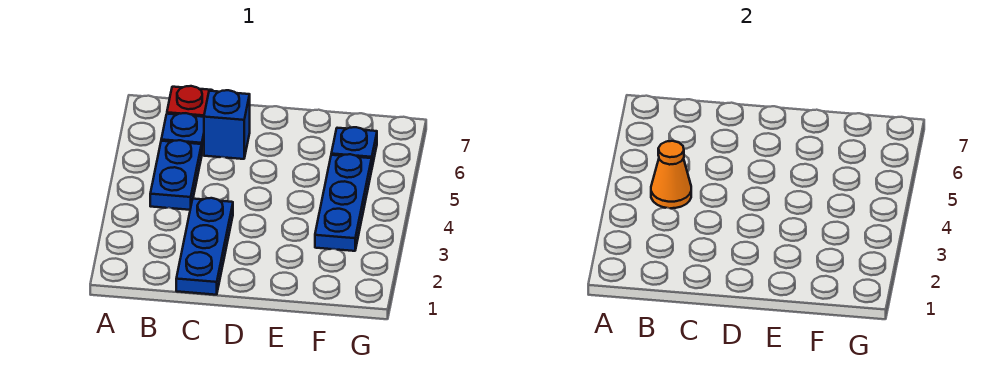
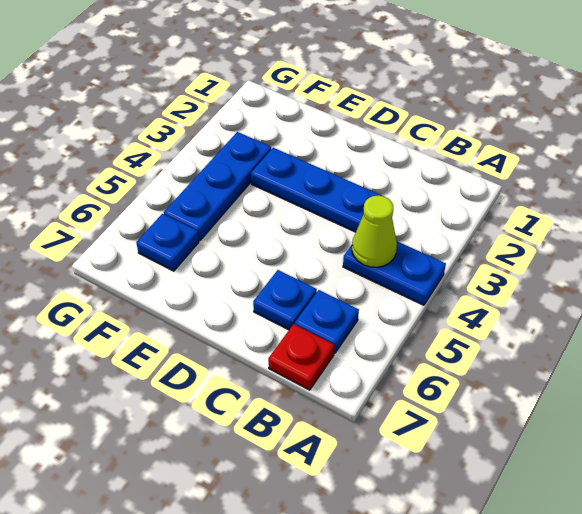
blue 1x2 plate [150,140,202,210] -> blue 1x2 plate turned to [343,241,446,305]
orange 1x1 cone [651,141,691,208] -> lime 1x1 cone [352,196,397,267]
blue 1x3 plate [176,198,233,295] -> blue 1x3 plate turned to [251,148,382,232]
blue 1x1 brick [204,90,250,159] -> blue 1x1 plate [253,270,317,330]

